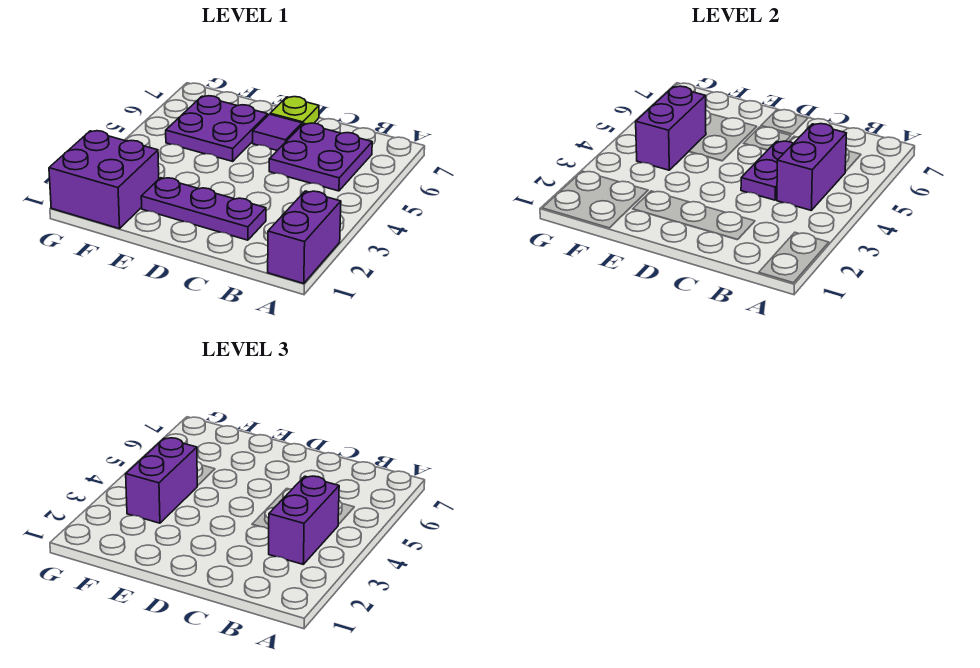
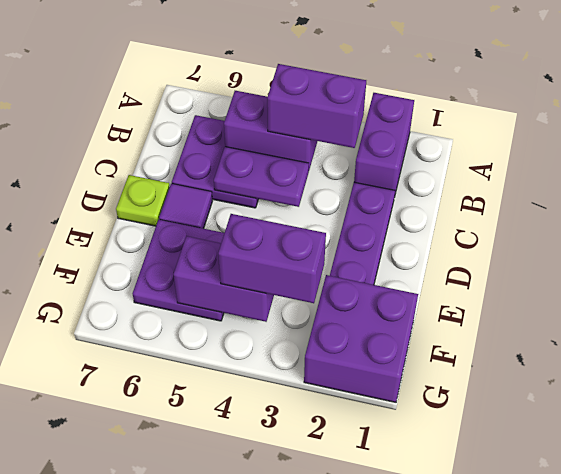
purple 1x2 brick [268,191,341,284] -> purple 1x2 brick turned to [354,93,414,197]

